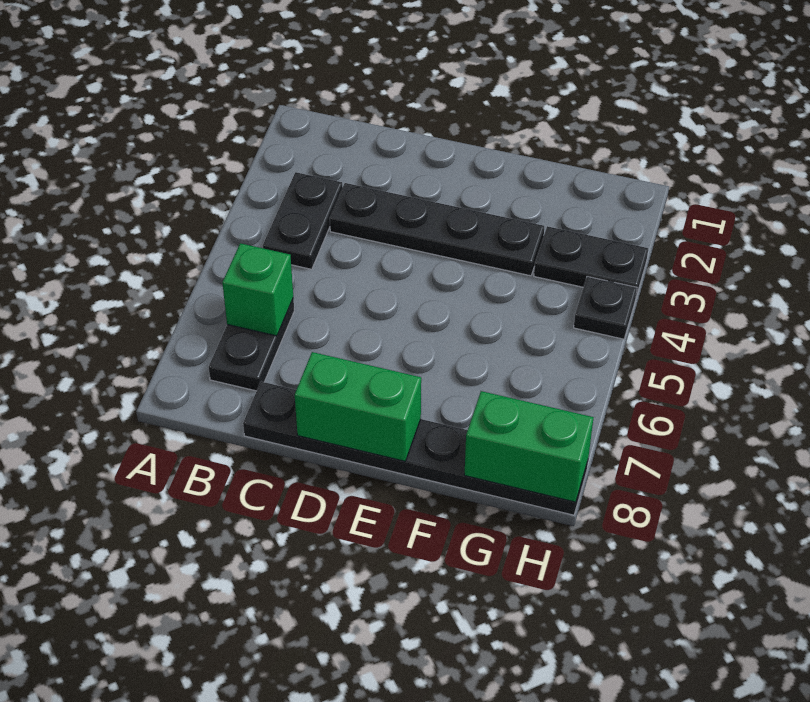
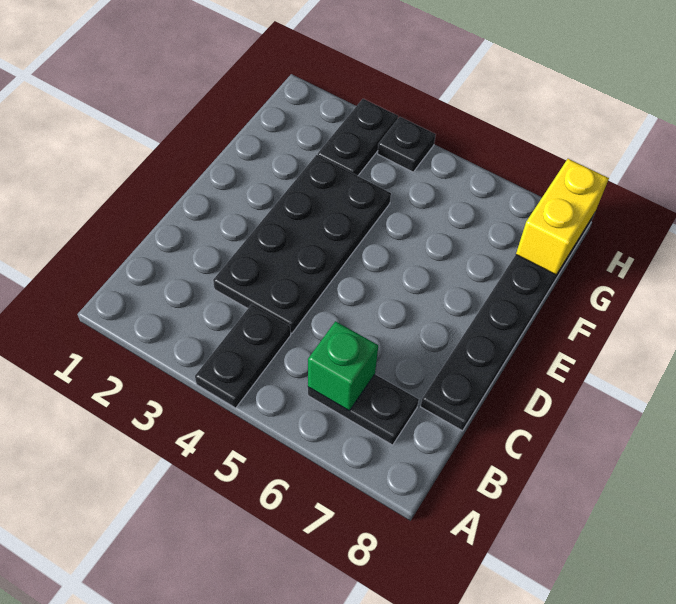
black 1x2 plate [263,172,343,269] -> black 1x2 plate turned to [195,304,291,408]
black 1x4 plate [330,183,544,276] -> black 2x4 plate [213,155,391,333]
green 1x2 brick [295,352,421,461] -> none
green 1x2 brick [464,391,594,502] -> yellow 1x2 brick [516,159,609,275]

